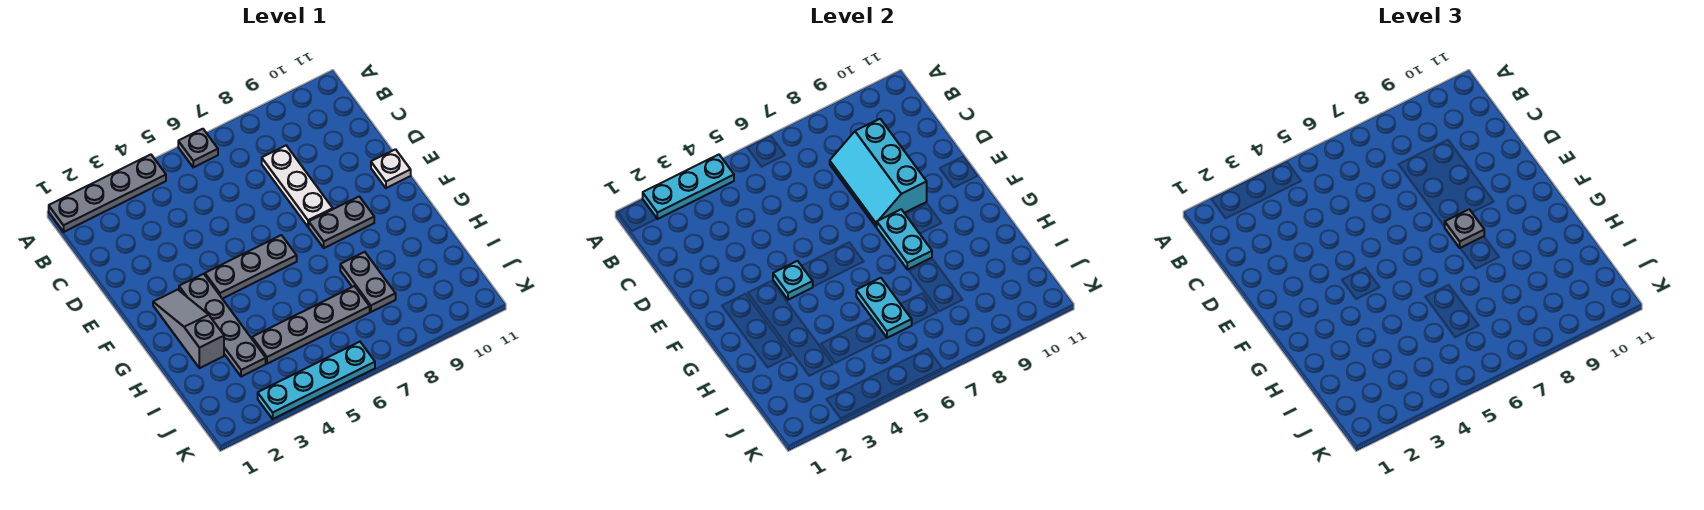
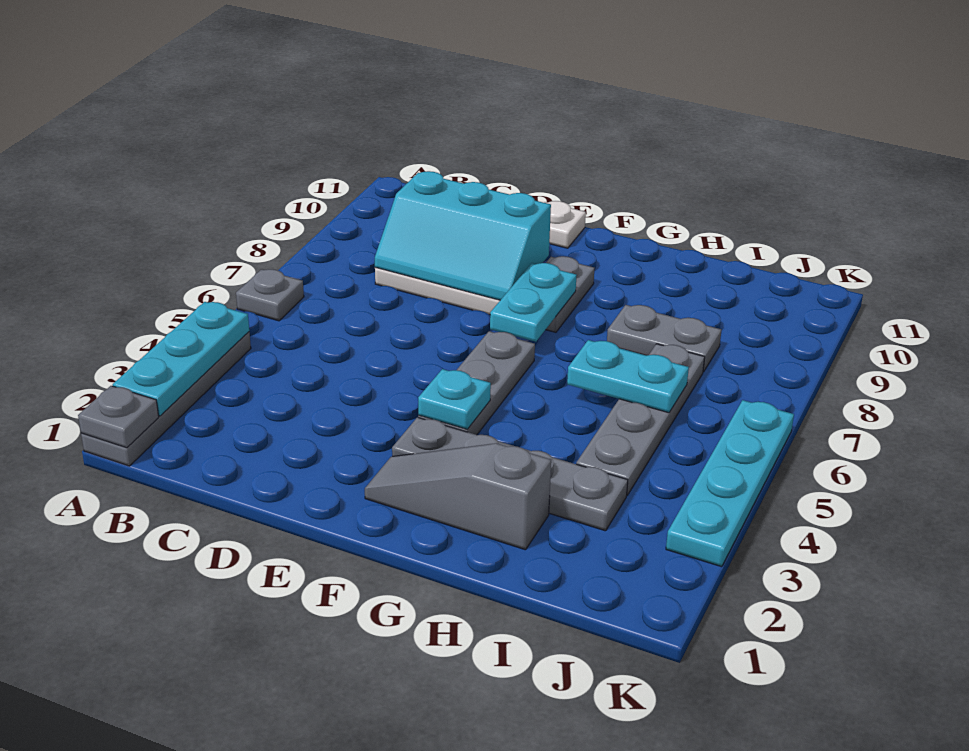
cyan 1x2 plate [877,209,932,270] -> cyan 1x2 plate turned to [490,263,577,342]
grey 1x1 plate [1445,209,1484,248] -> grey 1x1 plate moved to [78,386,159,448]

